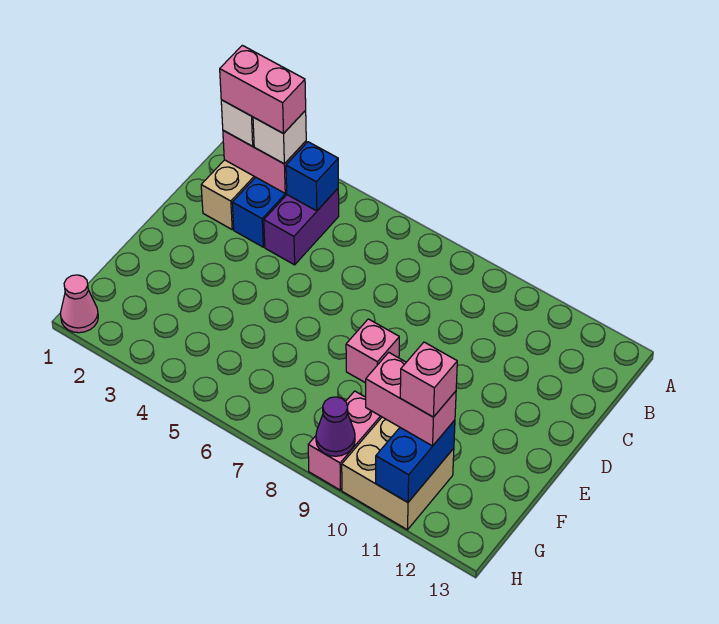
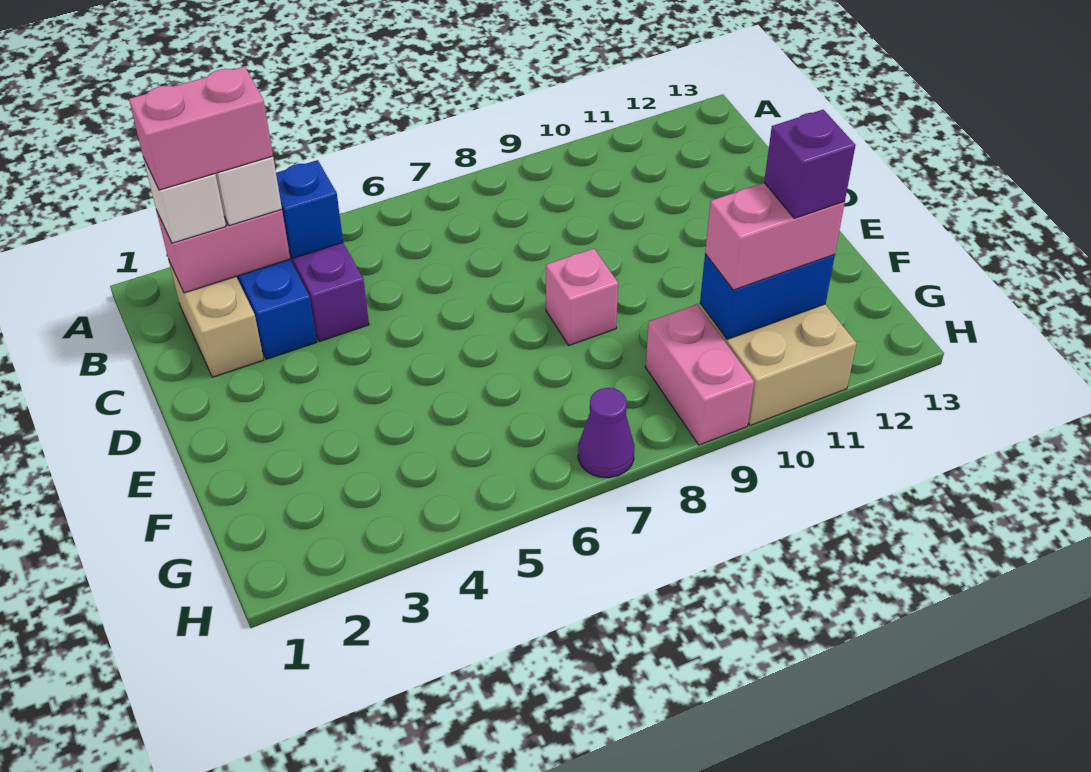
blue 1x2 brick [376,420,455,502] -> blue 1x2 brick turned to [700,254,835,339]
pink 1x1 brick [400,342,457,417] -> purple 1x1 brick [764,110,856,218]
pink 1x1 cone [60,275,98,333] -> none
purple 1x1 cone [316,397,355,456] -> purple 1x1 cone moved to [578,388,634,478]

